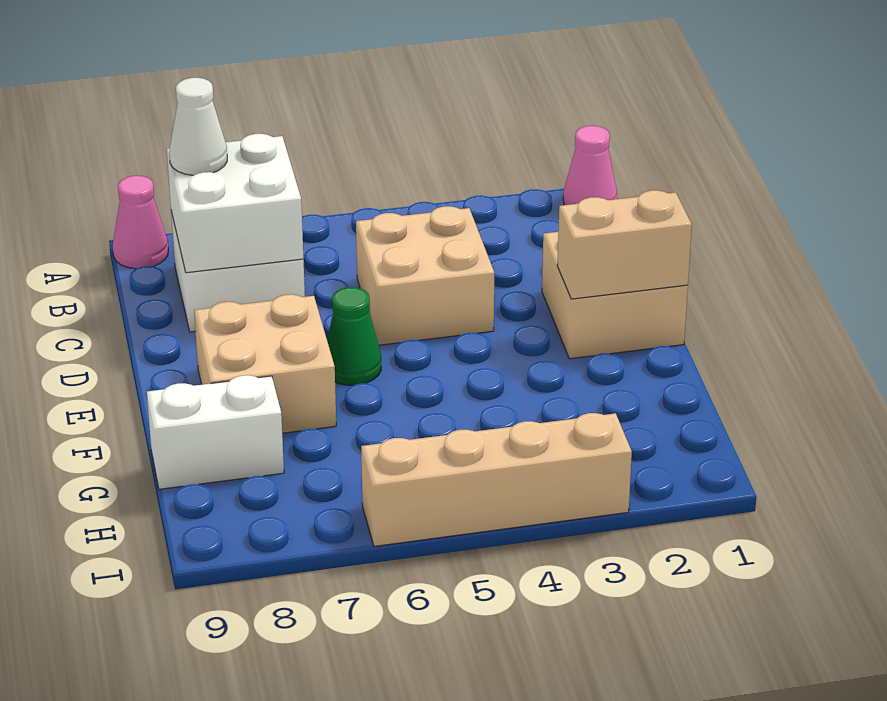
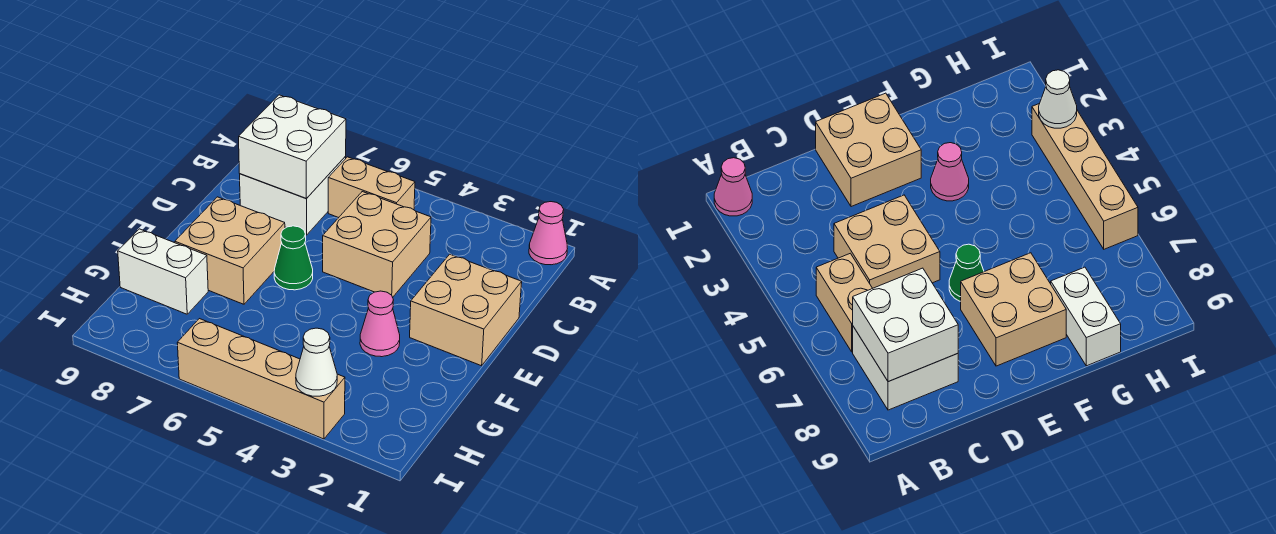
pink 1x1 cone [113,176,168,269] -> pink 1x1 cone moved to [360,291,400,357]
white 1x1 cone [169,78,227,175] -> white 1x1 cone moved to [296,328,337,396]
tan 1x2 brick [557,190,692,299] -> tan 1x2 brick moved to [328,157,415,218]

